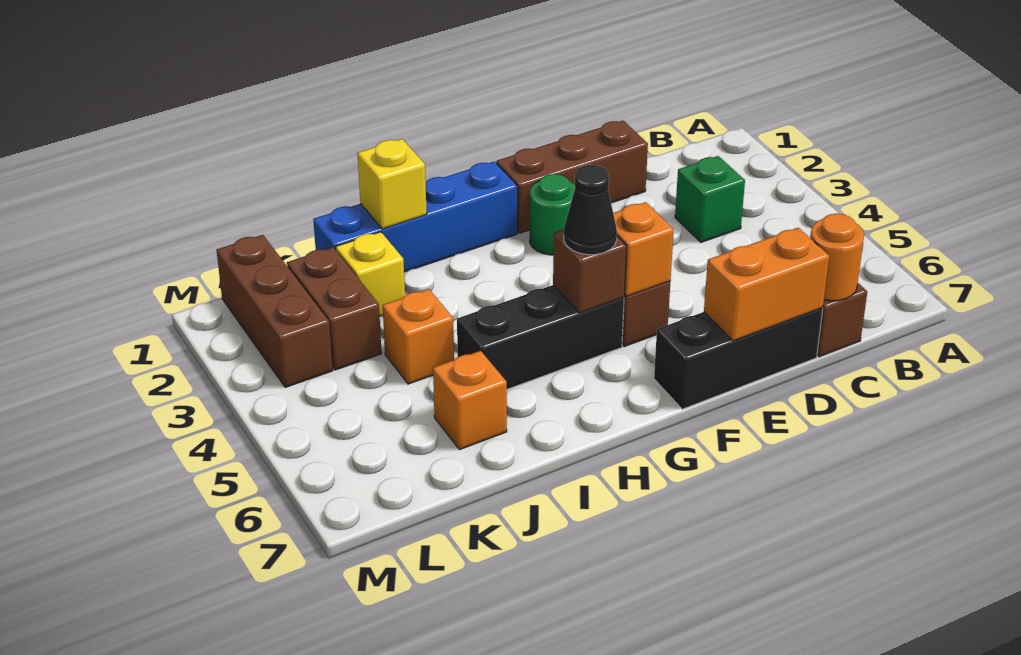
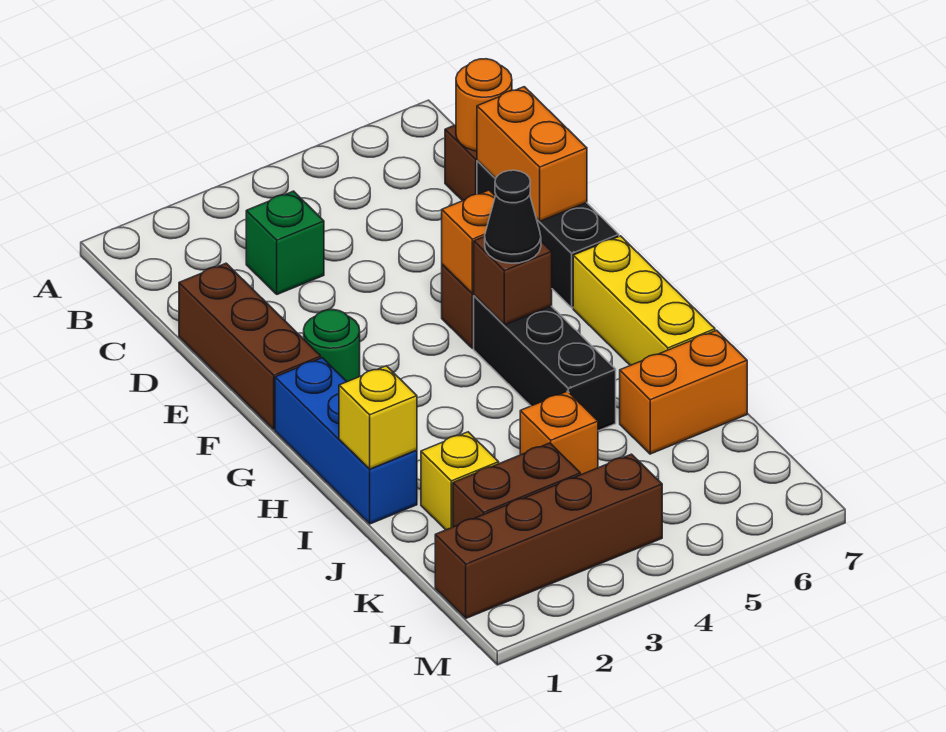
blue 1x4 brick [313,161,518,272] -> blue 1x3 brick [275,358,417,524]
none -> yellow 1x3 brick [573,236,715,365]
orange 1x1 brick [433,351,507,450] -> orange 1x2 brick [620,330,747,454]
brown 1x3 brick [217,235,333,387] -> brown 1x4 brick [435,454,662,618]

